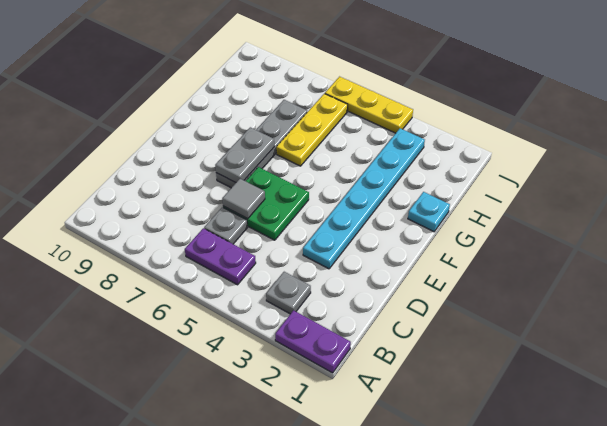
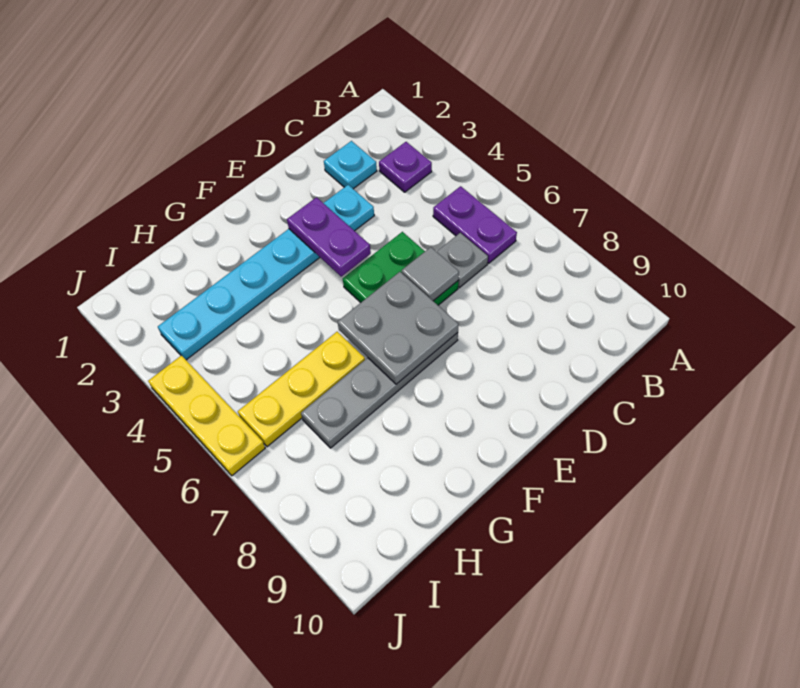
purple 1x2 plate [275,310,351,373] -> purple 1x2 plate moved to [287,197,371,277]
grey 1x1 plate [266,272,311,314] -> purple 1x1 plate [379,142,432,192]
grey 1x2 plate [215,127,274,183] -> grey 2x2 plate [337,272,459,384]
cyan 1x1 plate [408,192,450,232] -> cyan 1x1 plate moved to [324,141,377,189]

